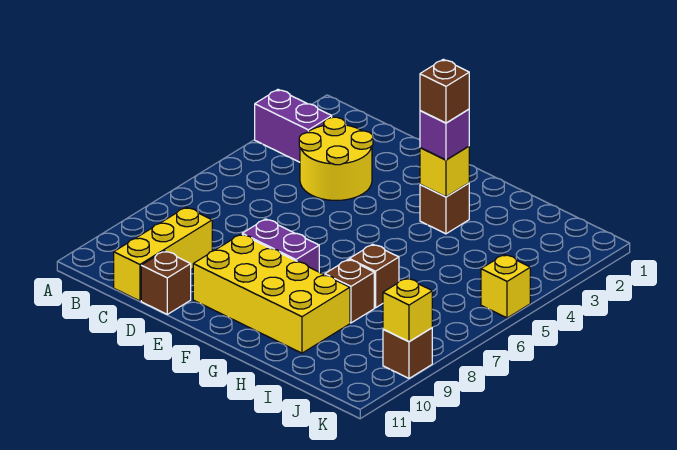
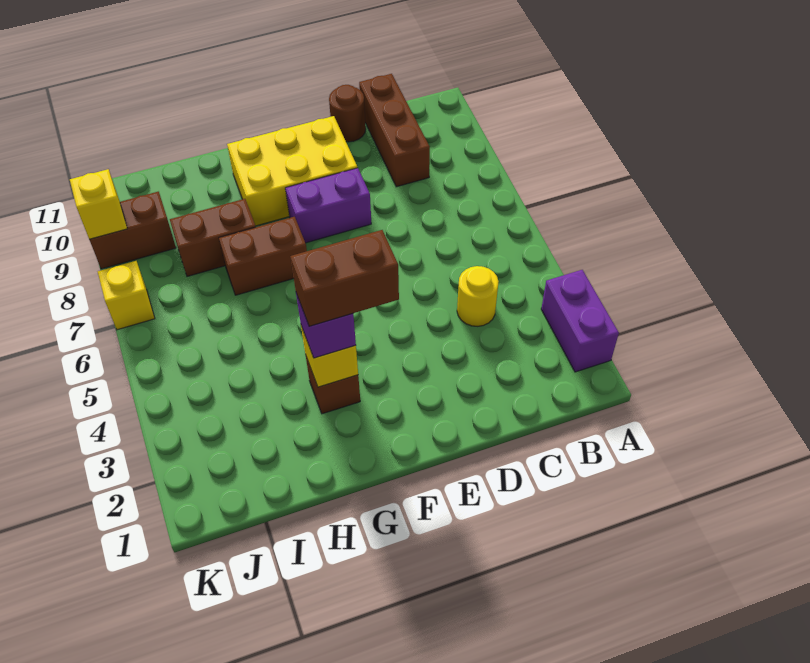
purple 1x2 brick [255,90,332,162] -> purple 1x2 brick turned to [541,270,619,372]
yellow 2x2 round brick [299,117,373,200] -> yellow 1x1 round brick [457,266,499,326]
yellow 1x3 brick [114,207,212,301] -> brown 1x3 brick [359,74,430,187]
brown 1x1 brick [141,251,191,314] -> brown 1x1 round brick [329,85,366,142]
yellow 2x4 brick [193,234,350,353] -> yellow 2x3 brick [227,116,357,226]
brown 1x1 brick [420,59,469,123] -> brown 1x2 brick [290,230,399,326]
brown 1x1 brick [349,244,399,308] -> brown 1x2 brick [219,217,307,295]
brown 1x1 brick [325,259,374,323] -> brown 1x2 brick [170,199,256,277]
yellow 1x1 brick [481,254,530,318] -> yellow 1x1 brick moved to [98,261,155,330]
brown 1x1 brick [383,328,432,378] -> brown 1x2 brick [89,192,176,269]

